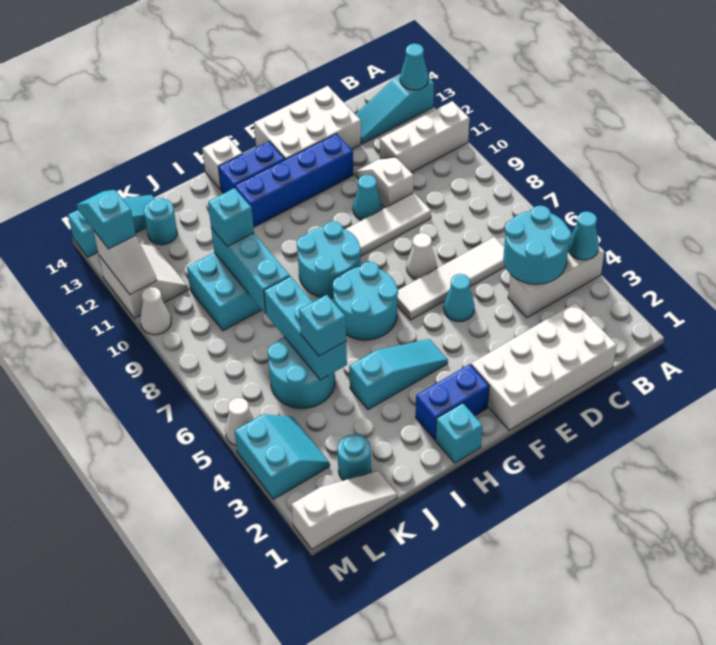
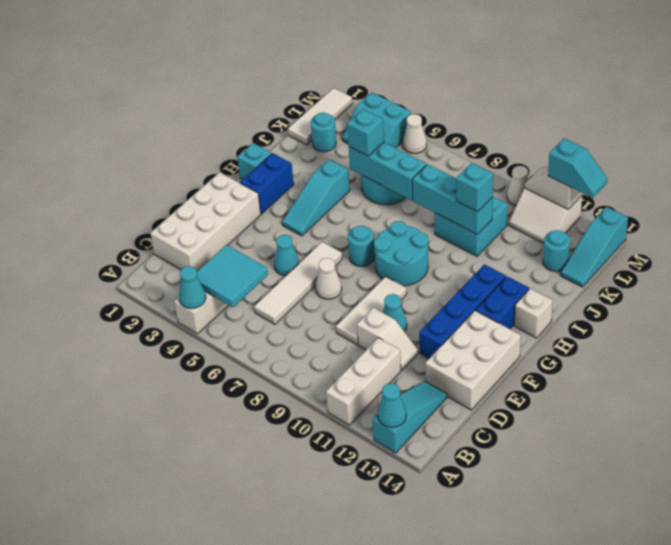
cyan 2x2 round brick [503,206,571,284] -> cyan 2x2 tile [197,245,268,307]
cyan 2x2 round brick [333,262,398,340] -> cyan 1x1 round brick [348,226,375,267]
white 1x3 slope [292,471,397,549] -> white 1x3 tile [288,88,352,145]

